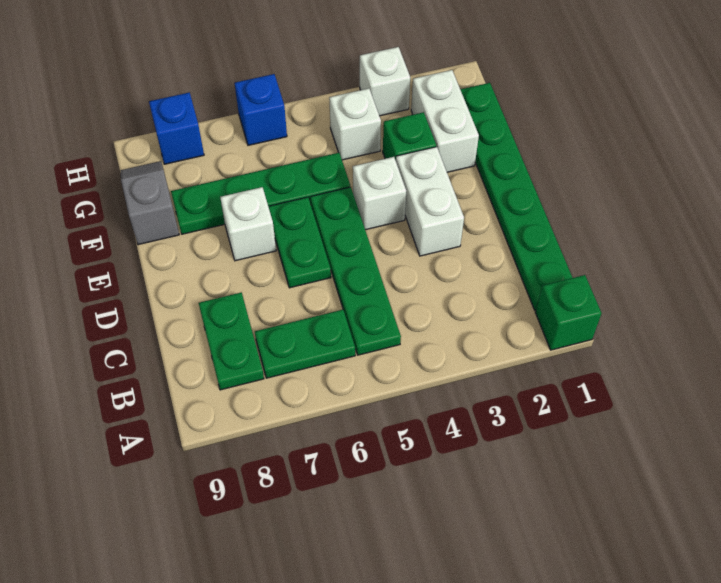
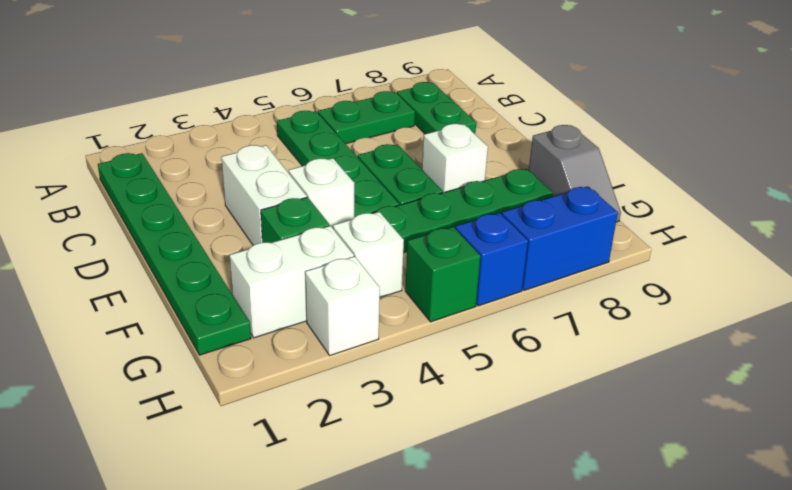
green 1x1 brick [535,275,601,350] -> green 1x1 brick moved to [405,227,481,322]
white 1x2 brick [411,70,479,172] -> white 1x2 brick turned to [230,226,354,338]
blue 1x1 brick [149,92,204,164] -> blue 1x2 brick [502,186,618,290]

